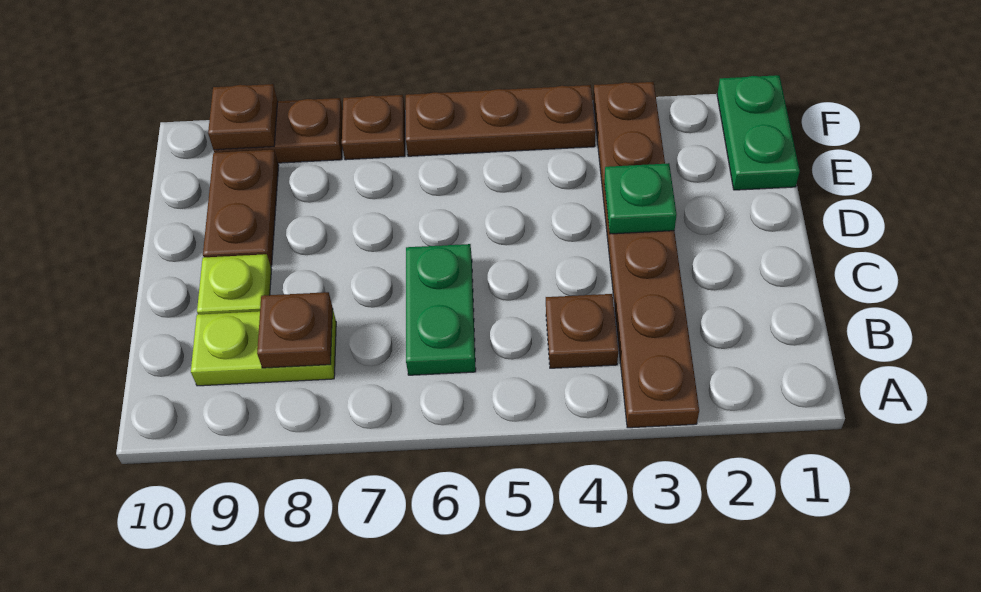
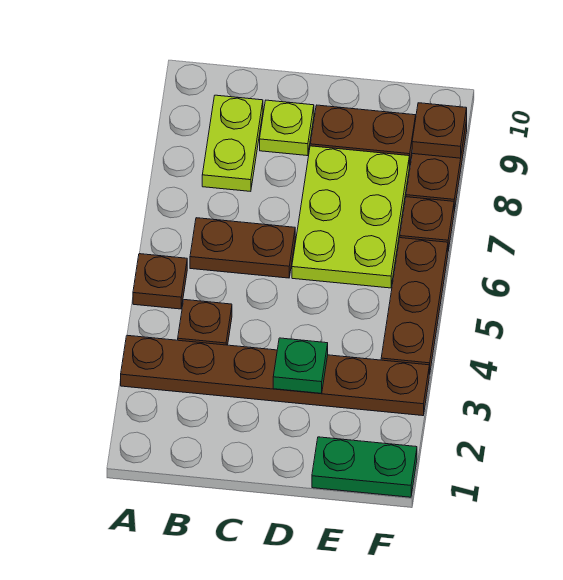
green 1x2 plate [406,244,476,375] -> brown 1x2 plate [190,218,295,278]
brown 1x1 plate [257,292,333,368] -> brown 1x1 plate moved to [133,254,187,309]
none -> lime 2x3 plate [292,146,409,288]

